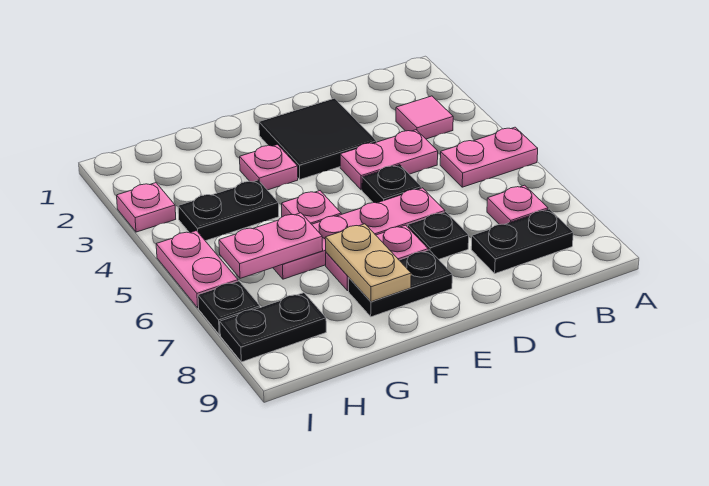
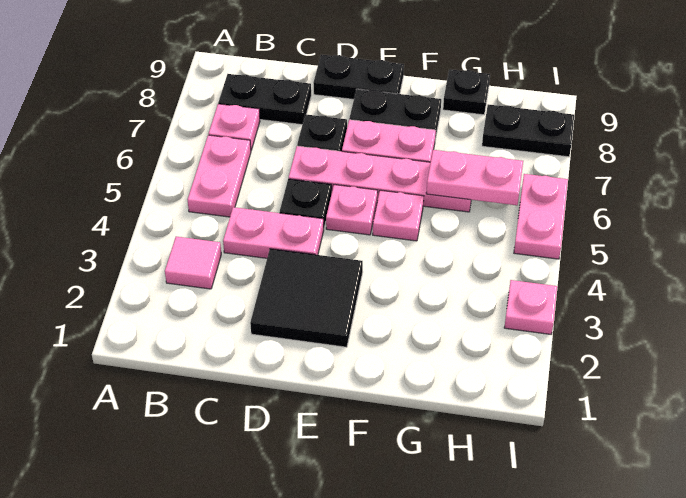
pink 1x2 plate [440,127,538,187] -> pink 1x2 plate turned to [188,135,251,217]
pink 1x1 plate [240,145,298,190] -> pink 1x1 plate moved to [326,185,378,235]
tan 1x2 plate [325,224,411,302] -> none
black 1x2 plate [178,180,279,241] -> black 1x2 plate moved to [313,55,404,99]
black 1x1 plate [198,281,260,335] -> black 1x1 plate moved to [443,69,490,115]

